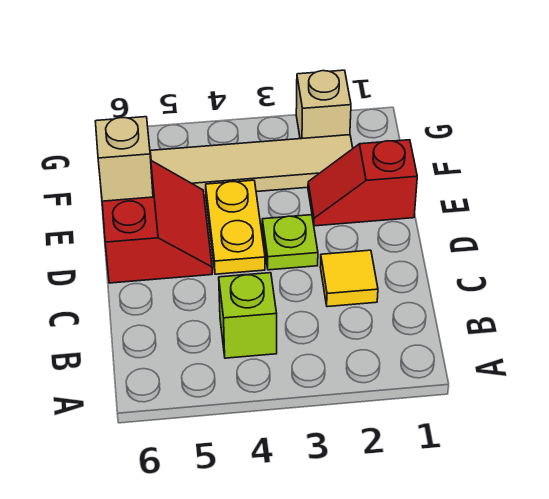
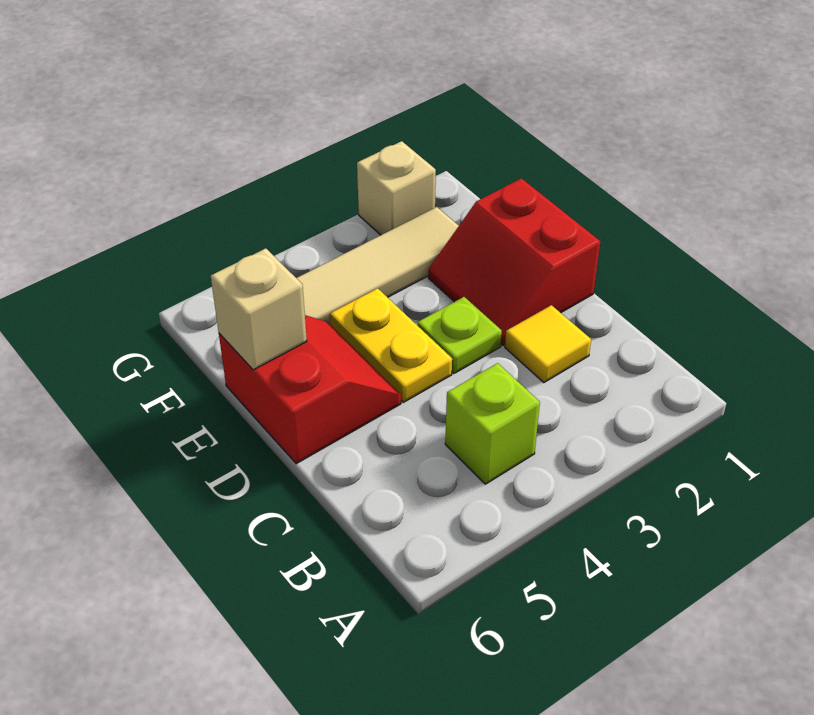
red 1x2 slope [308,140,417,226] -> red 2x2 slope [428,178,600,345]

